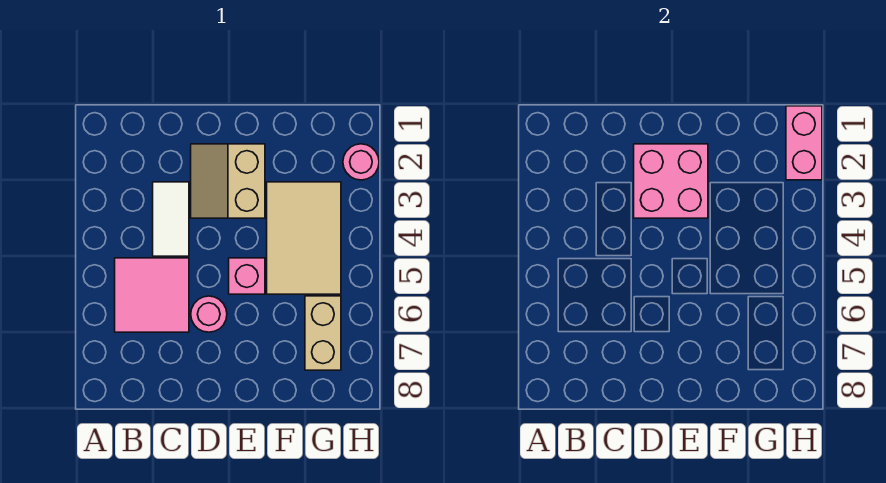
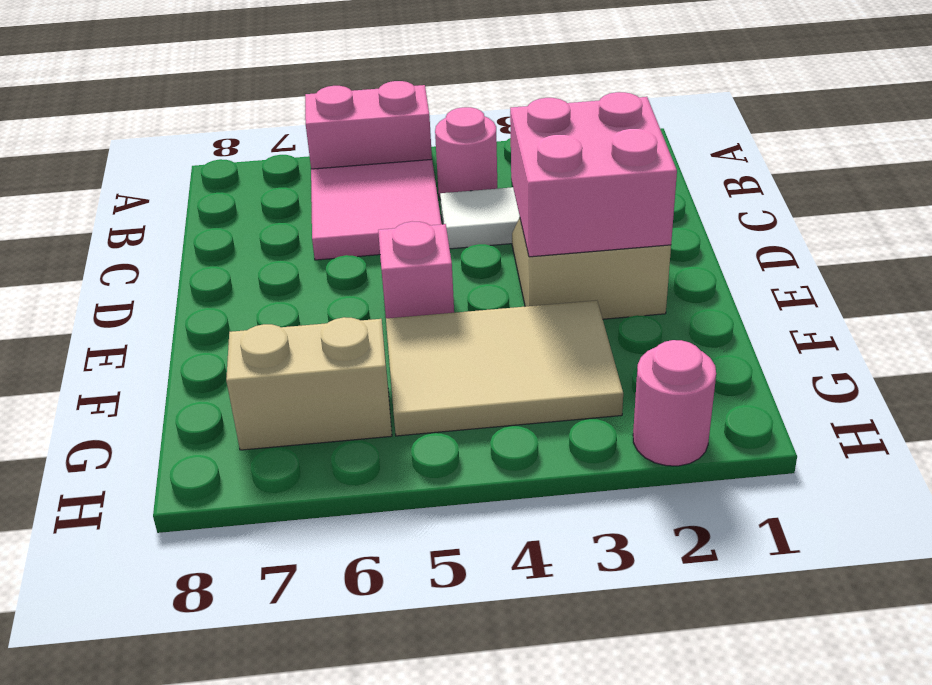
pink 1x1 round brick [191,296,227,332] -> pink 1x1 round brick moved to [435,107,498,198]
pink 1x2 brick [786,106,822,180] -> pink 1x2 brick moved to [305,81,432,169]

